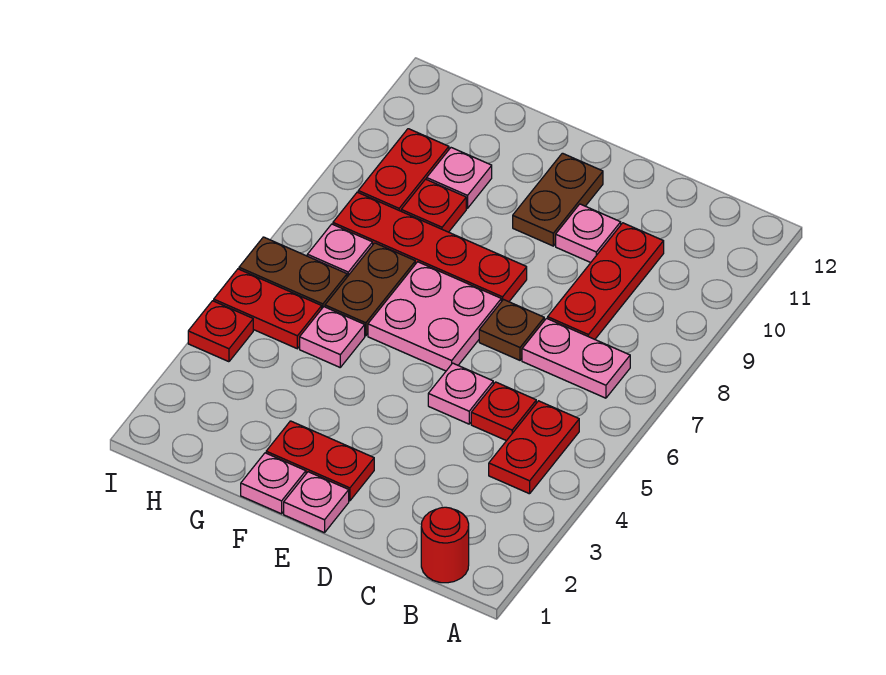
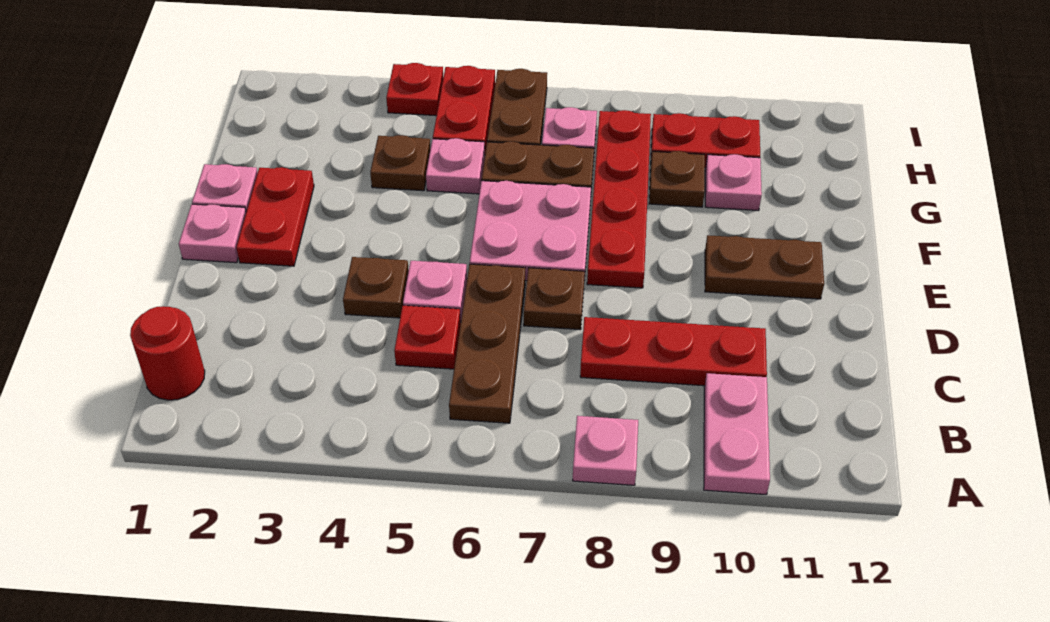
red 1x2 plate [489,401,579,494] -> none
none -> brown 1x3 plate [449,264,525,423]
pink 1x2 plate [522,318,630,398] -> pink 1x2 plate moved to [704,373,770,495]
none -> brown 1x1 plate [343,257,409,318]
pink 1x1 plate [556,204,621,263] -> pink 1x1 plate moved to [573,416,638,485]
none -> brown 1x1 plate [370,135,431,191]
red 1x1 plate [401,179,466,232] -> brown 1x1 plate [649,151,705,207]

